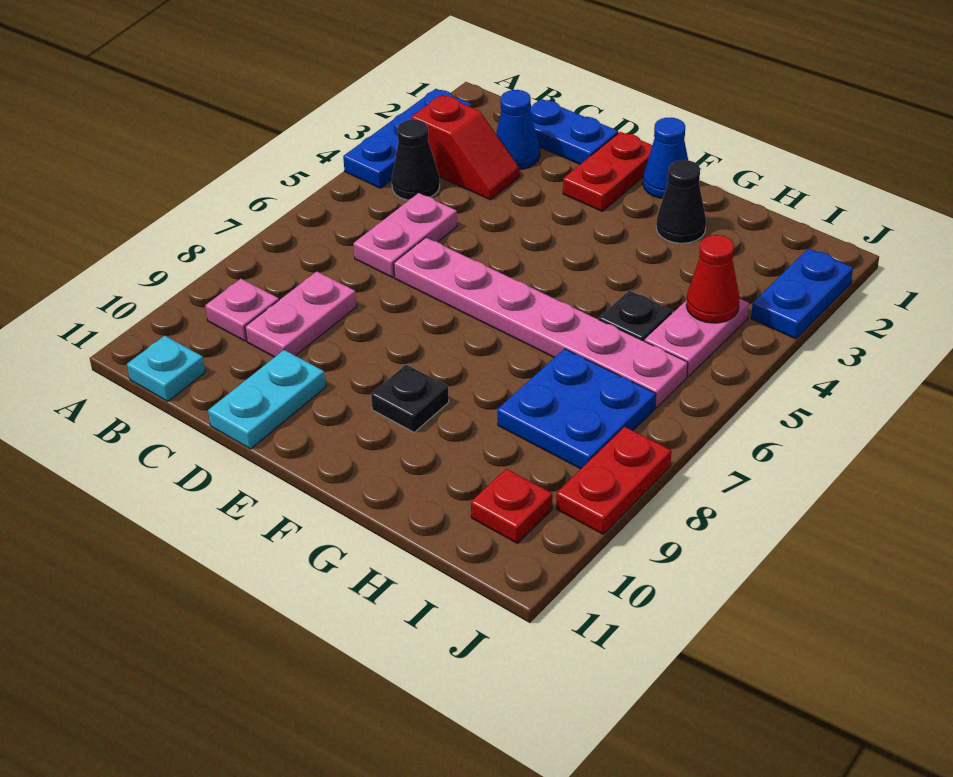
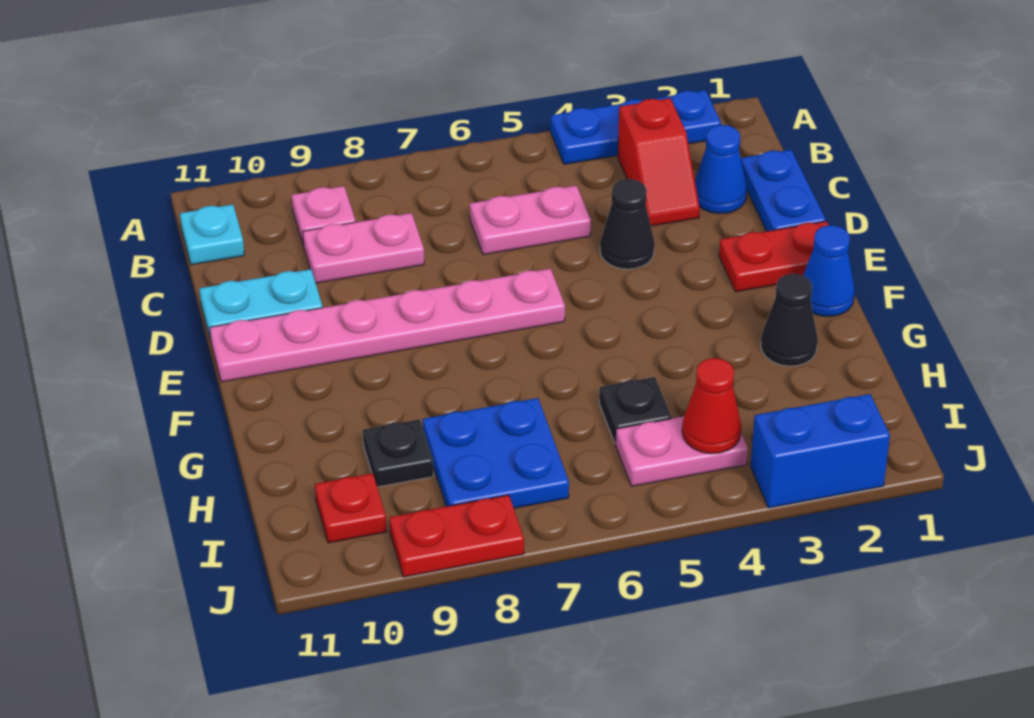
black 1x1 cone [392,120,440,200] -> black 1x1 cone moved to [600,179,655,269]
pink 1x6 plate [394,238,688,408] -> pink 1x6 plate turned to [210,269,565,382]
black 1x1 plate [371,365,449,432] -> black 1x1 plate moved to [363,419,433,487]
blue 1x2 plate [751,248,853,339] -> blue 1x2 brick [751,394,890,508]

